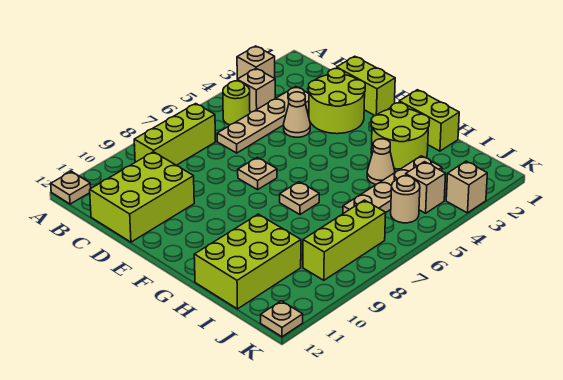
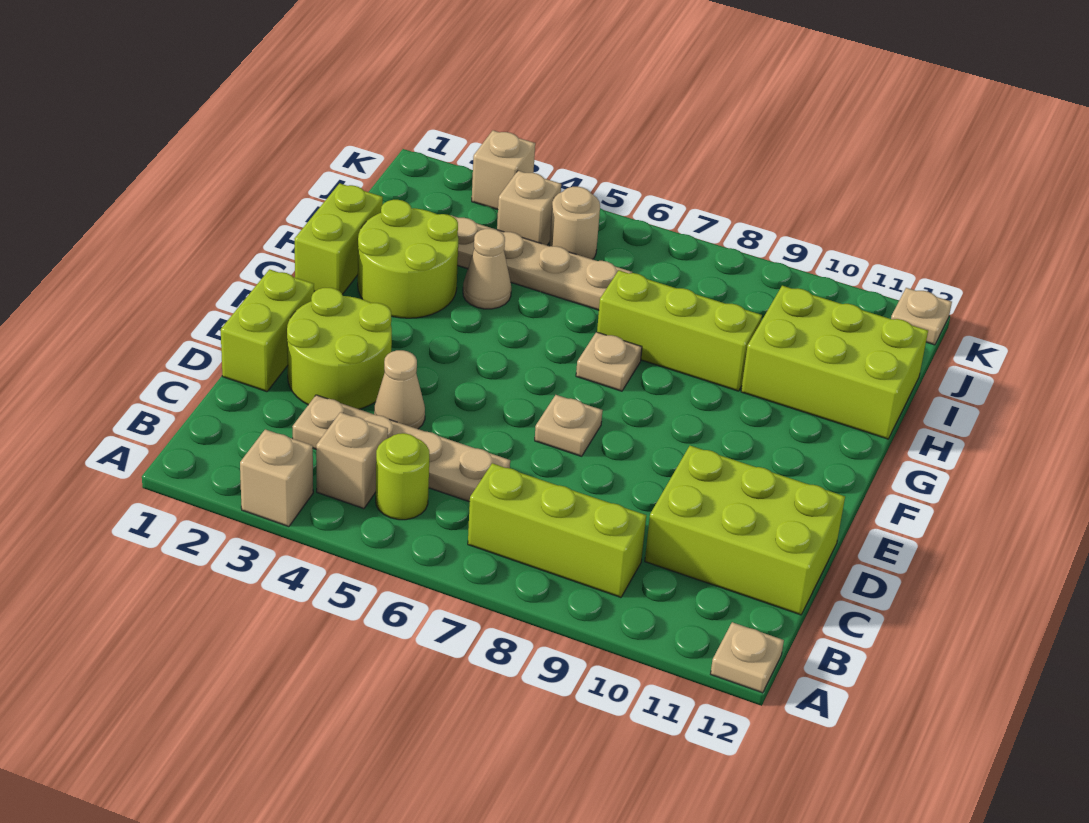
lime 1x3 brick [303,200,386,280] -> lime 1x3 brick moved to [597,270,762,391]

